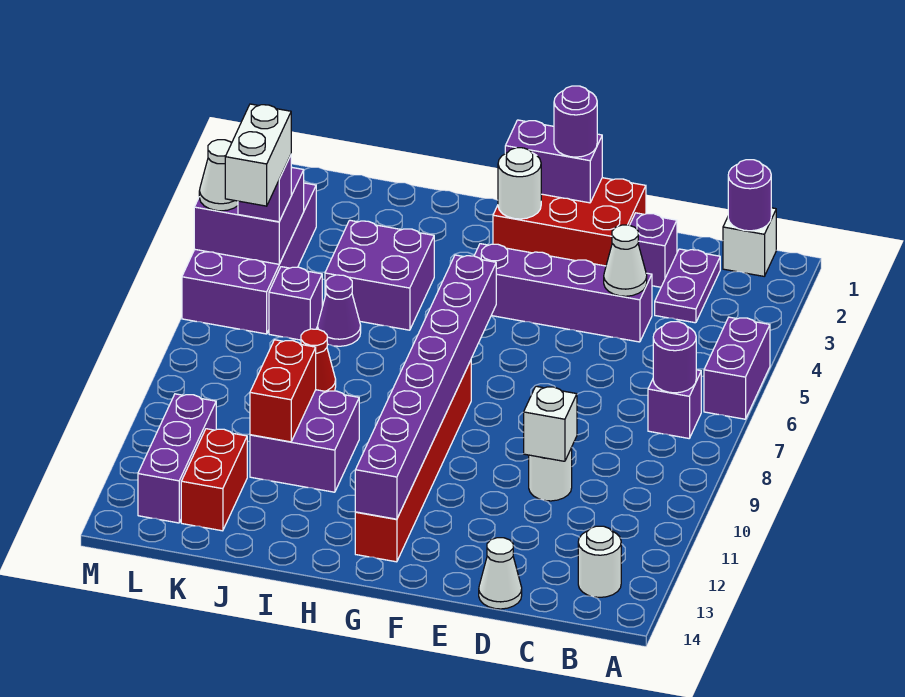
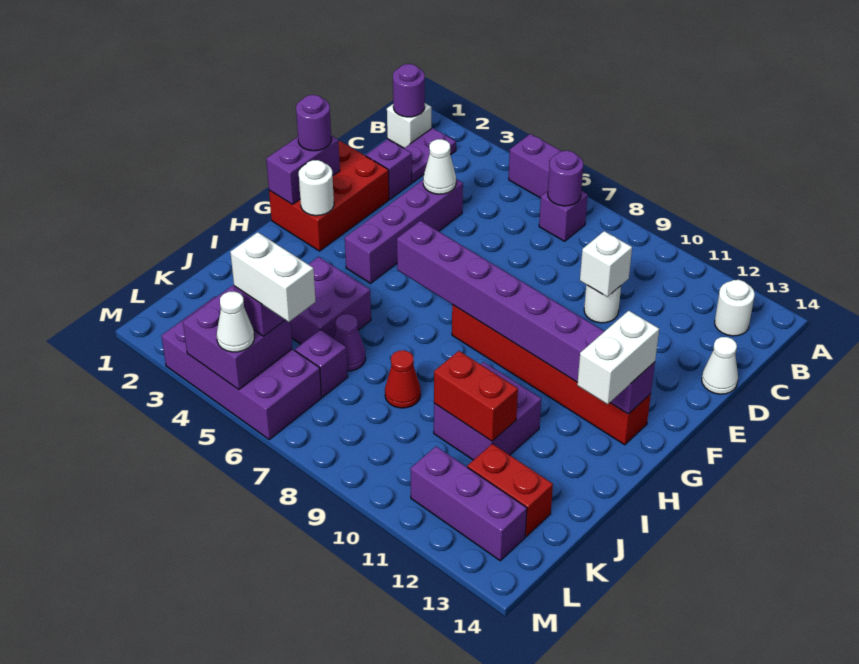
purple 1x2 plate [655,249,720,323] -> purple 1x2 plate turned to [404,128,456,182]
none -> white 1x2 brick [577,311,659,404]

